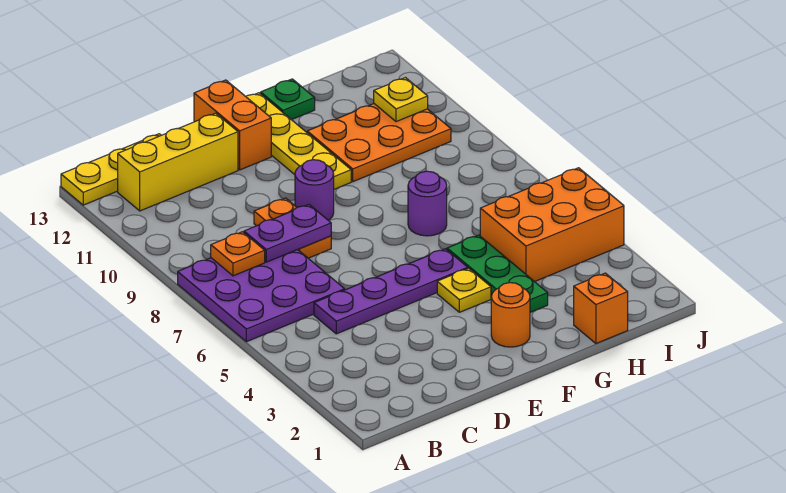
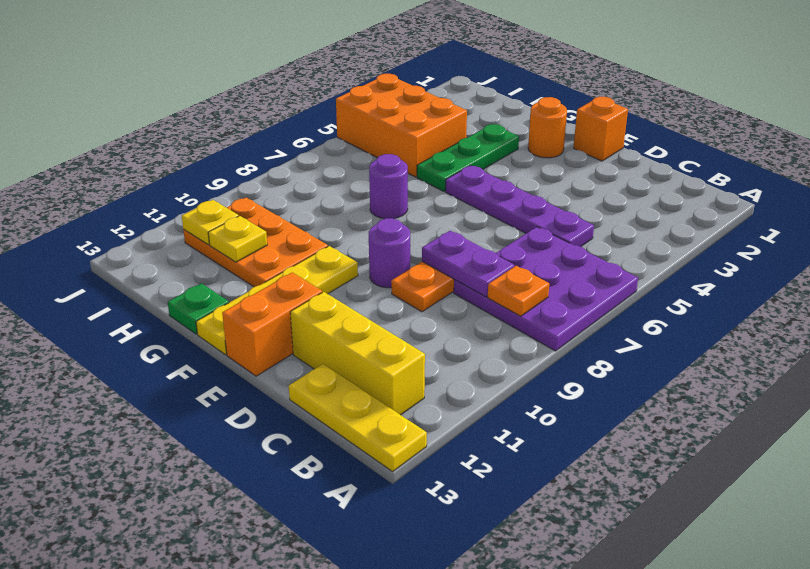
yellow 1x1 plate [437,268,491,312] -> yellow 1x1 plate moved to [208,216,267,262]
orange 1x1 brick [574,273,628,343] -> orange 1x1 brick moved to [574,97,628,161]

